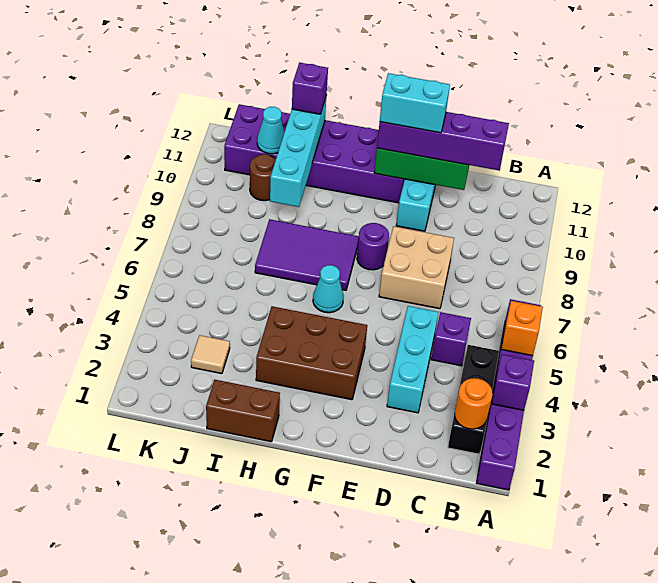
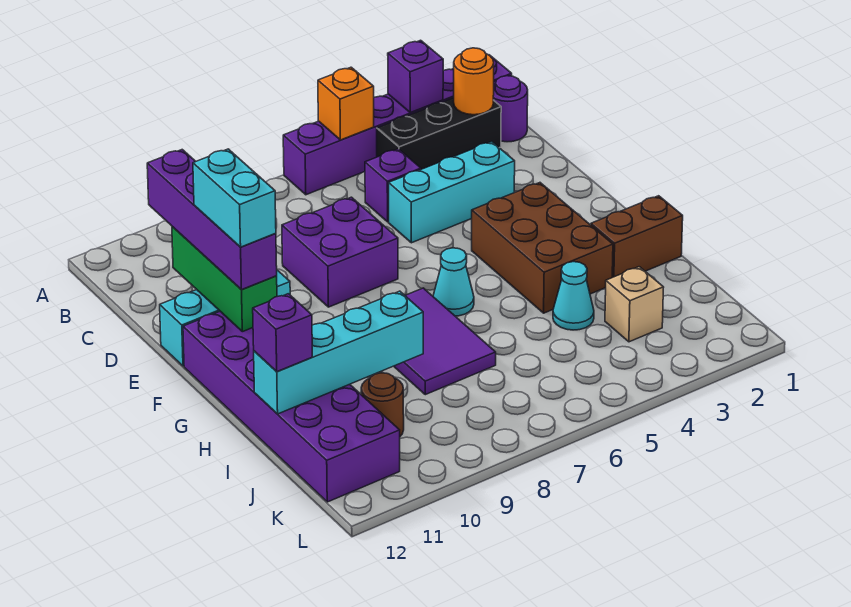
tan 2x2 brick [379,226,454,309] -> purple 2x2 brick [282,197,398,307]
purple 1x1 round brick [357,223,389,270] -> purple 1x1 round brick moved to [493,76,528,142]
brown 1x2 brick [206,380,280,442] -> brown 1x2 brick turned to [591,196,683,277]
tan 1x1 tile [191,335,230,374] -> tan 1x1 brick [605,267,664,342]
cyan 1x1 cone [257,107,285,154] -> cyan 1x1 cone moved to [553,262,594,330]

